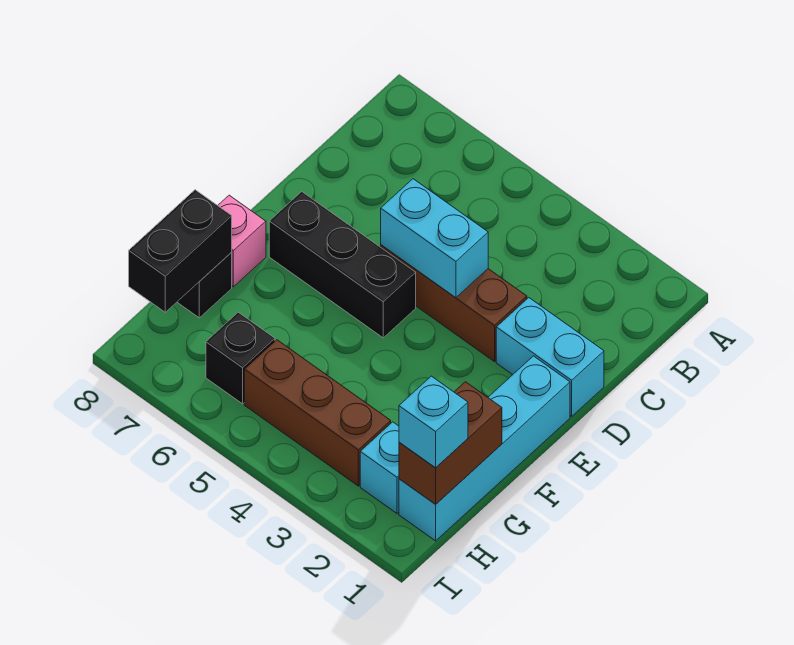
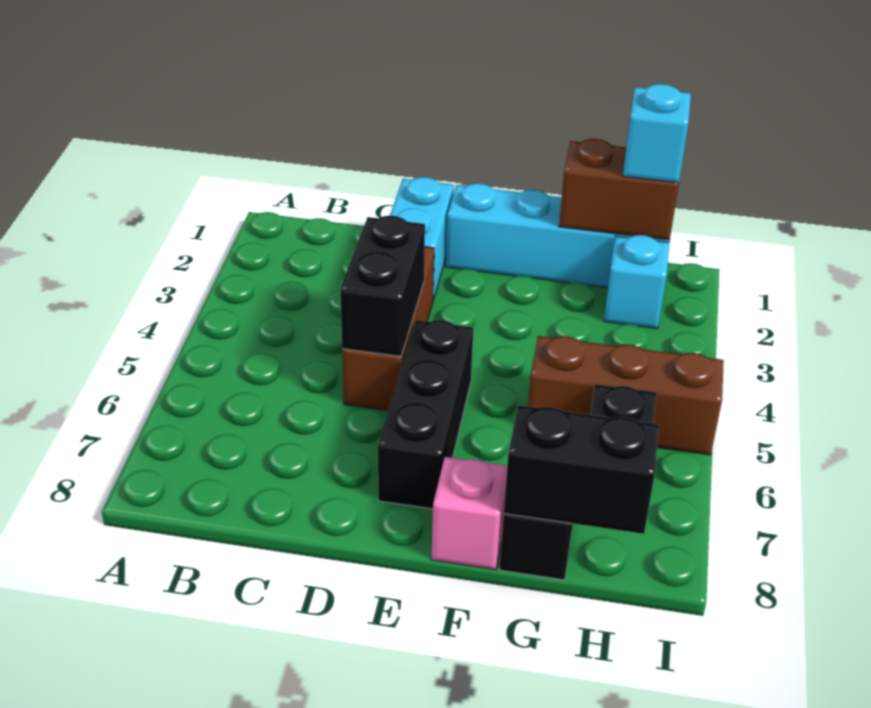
cyan 1x2 brick [381,179,488,298] -> black 1x2 brick [340,216,425,356]
brown 1x3 brick [244,340,391,486] -> brown 1x3 brick turned to [528,336,724,455]

